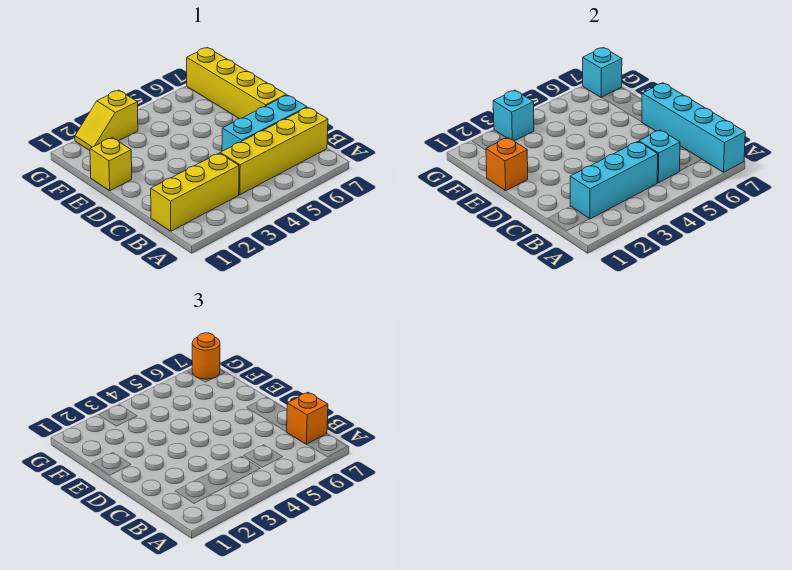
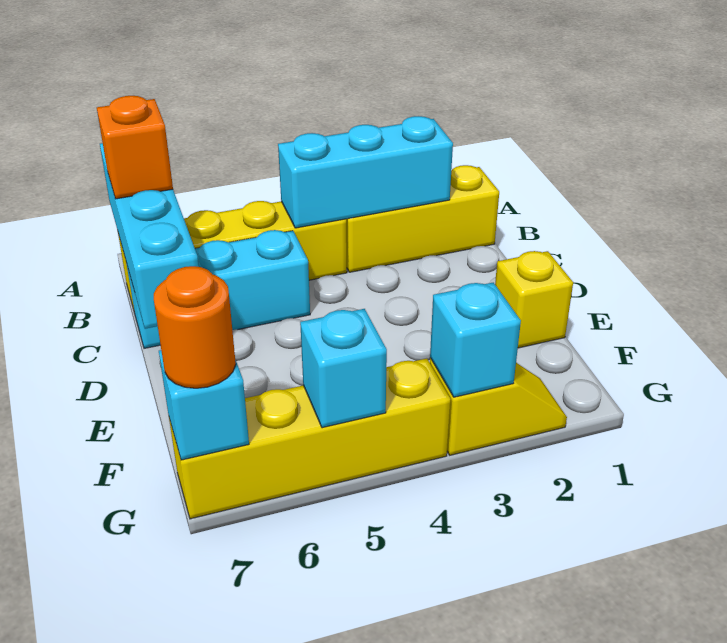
cyan 1x1 brick [639,130,680,183] -> cyan 1x1 brick moved to [300,309,387,428]
yellow 1x4 brick [187,48,286,119] -> yellow 1x4 brick turned to [169,358,451,519]
orange 1x1 brick [486,138,528,191] -> none

